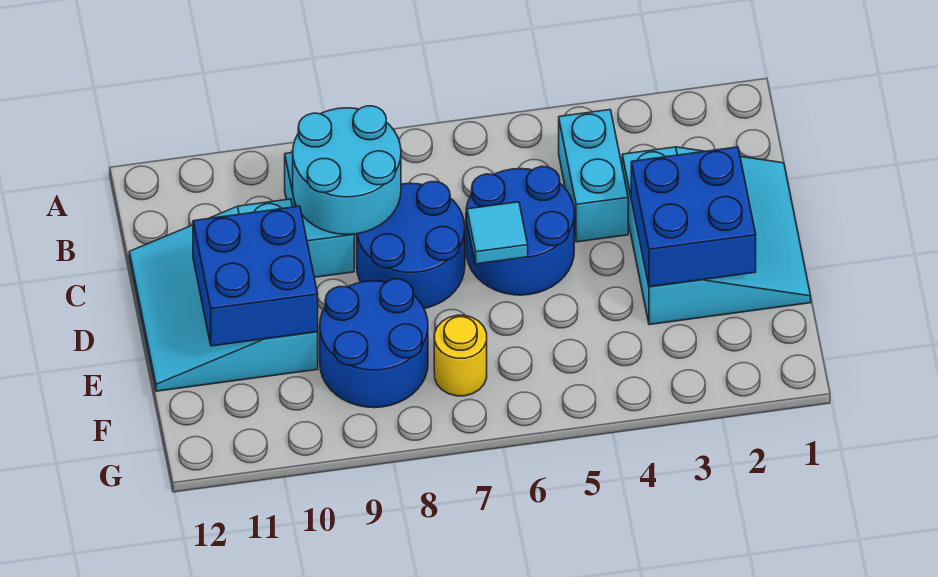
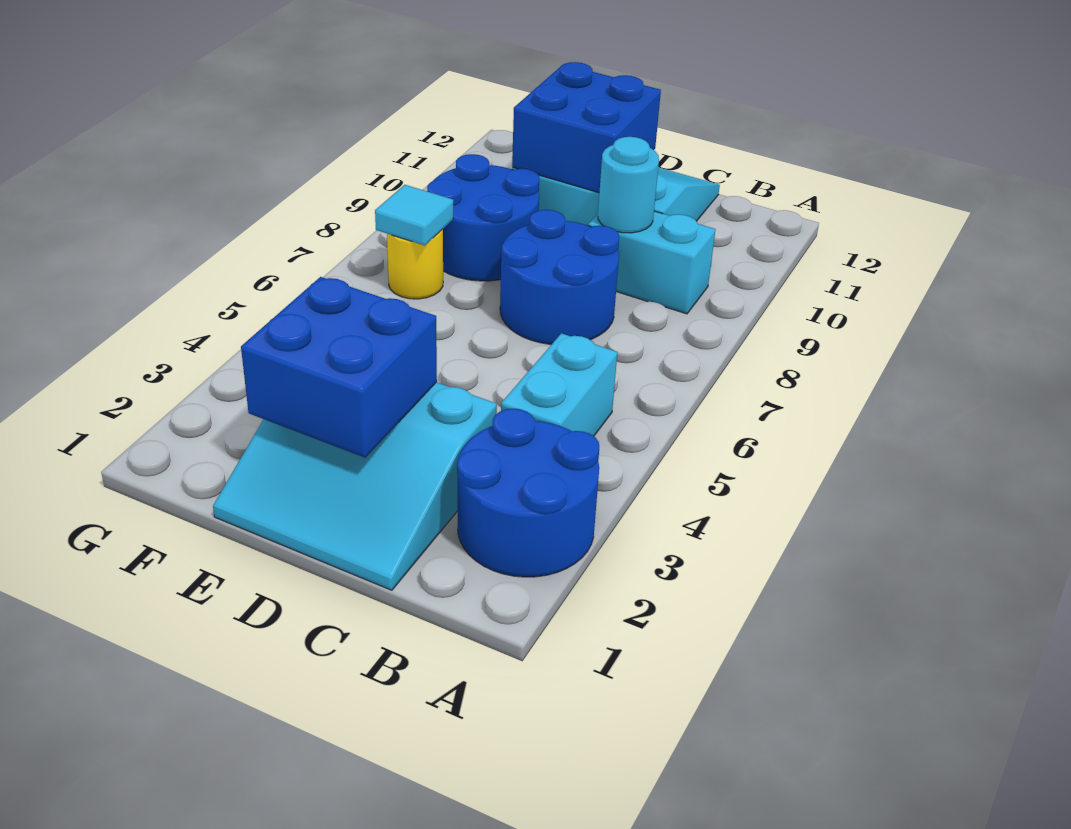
cyan 1x2 brick [559,110,628,242] -> cyan 1x2 brick turned to [501,333,617,436]
cyan 2x2 round brick [293,106,401,235] -> cyan 1x1 round brick [598,137,659,233]
blue 2x2 round brick [466,167,574,295] -> blue 2x2 round brick moved to [457,409,599,577]
cyan 1x1 tile [467,202,528,264] -> cyan 1x1 tile moved to [375,185,453,246]

